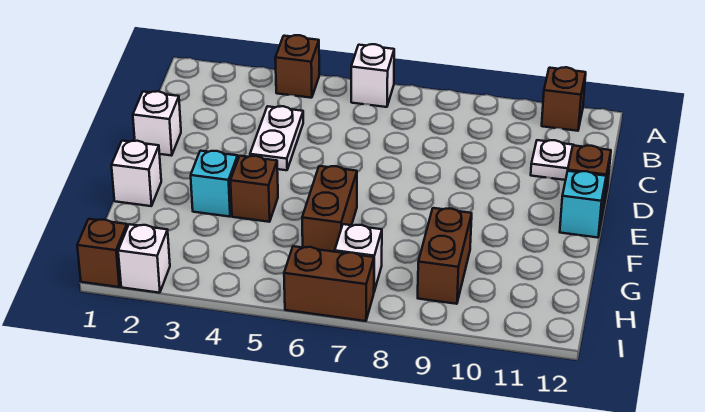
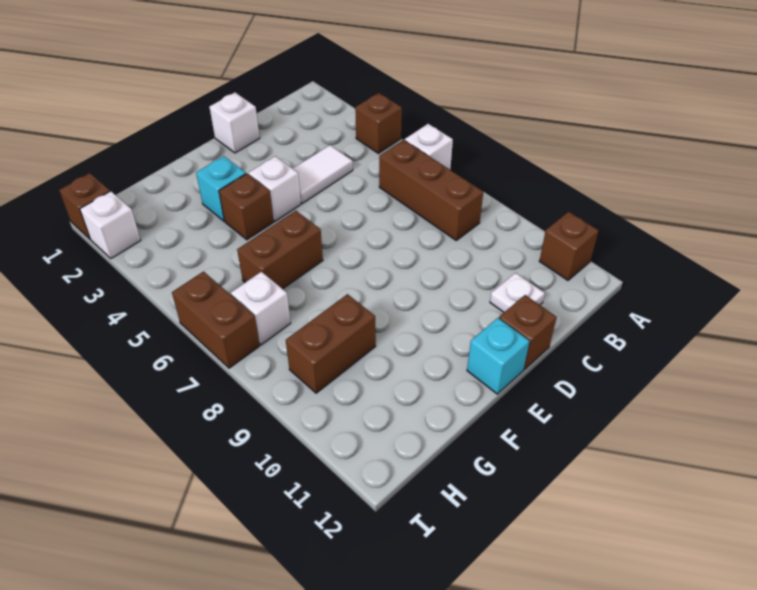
none -> brown 1x3 brick [379,140,483,240]
white 1x2 plate [250,106,303,170] -> white 1x2 tile [292,145,353,203]
white 1x1 brick [111,141,161,206] -> white 1x1 brick moved to [248,156,301,221]

